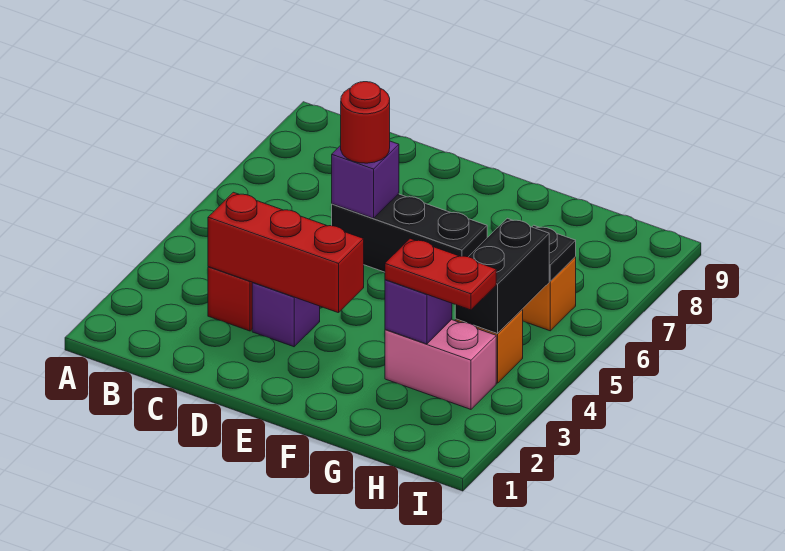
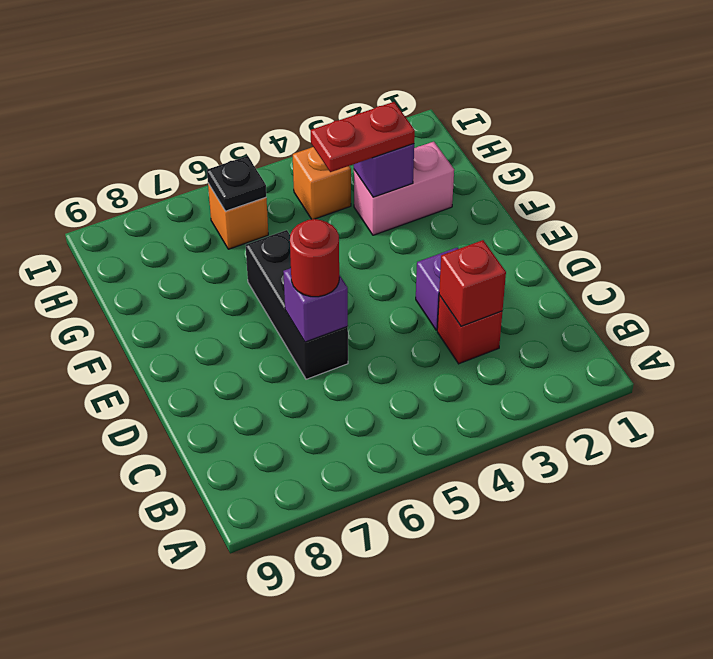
red 1x3 brick [208,192,364,313] -> red 1x1 brick [439,240,506,326]
pink 1x2 brick [385,320,496,409] -> pink 1x2 brick turned to [354,142,454,235]
red 1x2 plate [385,239,496,310] -> red 1x2 plate turned to [311,102,415,172]
black 1x2 brick [455,218,549,334] -> none

